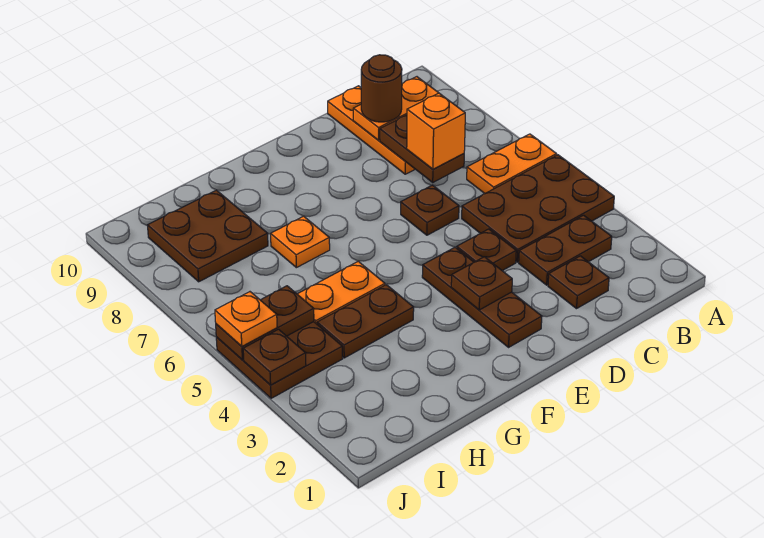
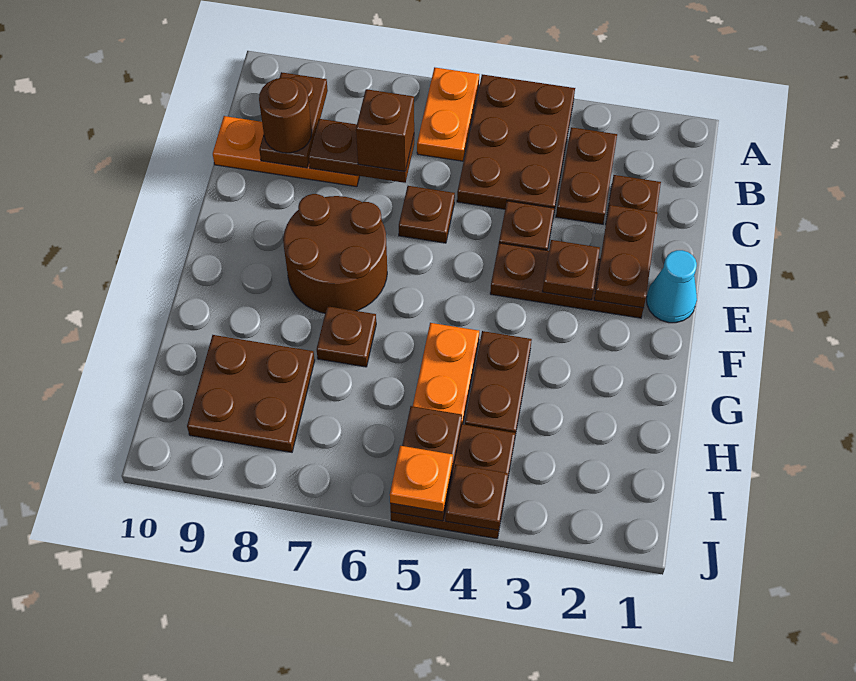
orange 1x2 plate [353,77,438,140] -> brown 1x2 plate [259,72,328,168]
orange 1x1 brick [407,93,465,169] -> brown 1x1 brick [356,89,414,171]
none -> brown 1x2 plate [594,205,658,308]
none -> cyan 1x1 cone [647,250,697,323]
none -> brown 2x2 round brick [283,194,387,313]
orange 1x1 plate [271,216,330,268] -> brown 1x1 plate [317,306,376,367]

